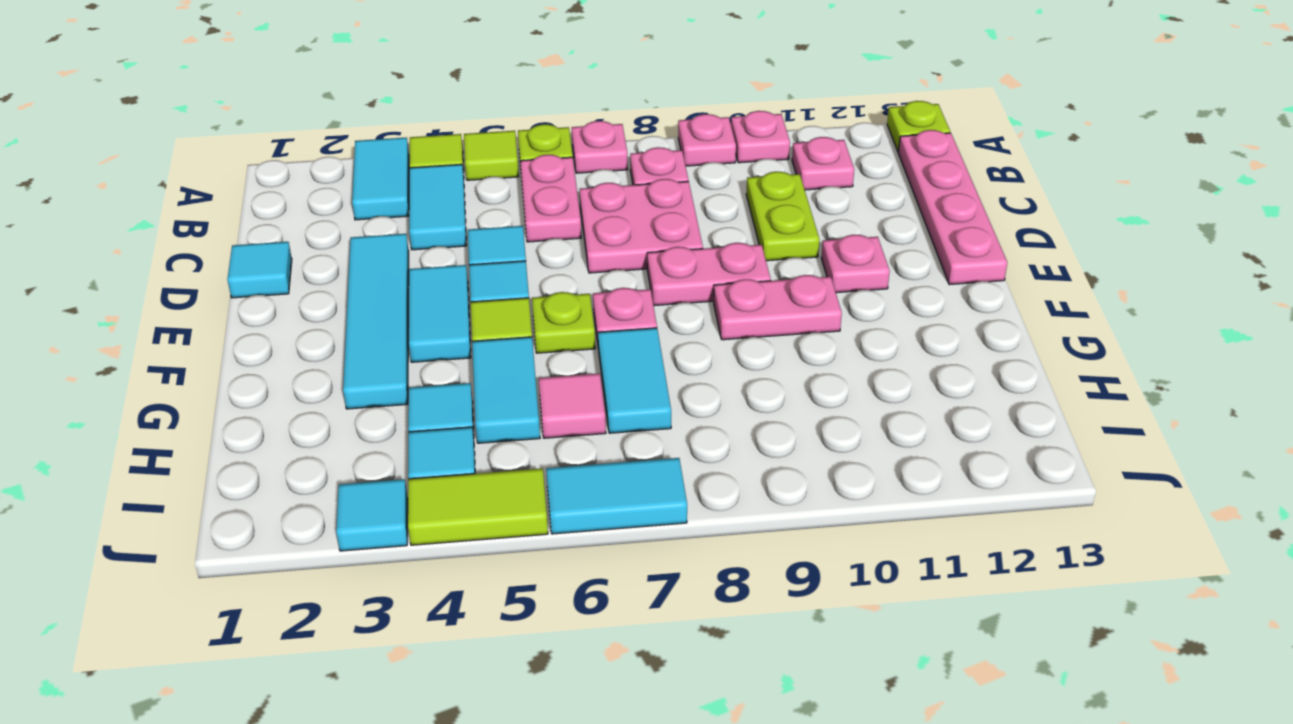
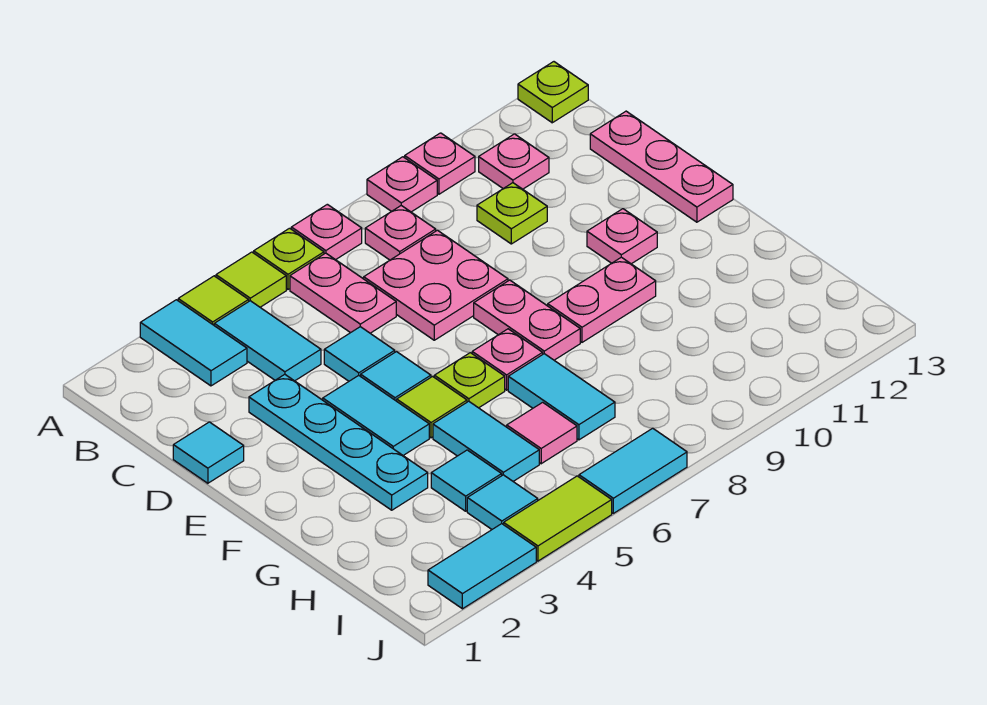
pink 1x4 plate [898,130,1007,285] -> pink 1x3 plate [590,111,733,222]
lime 1x2 plate [746,171,819,261] -> lime 1x1 plate [477,183,547,244]
cyan 1x4 tile [343,234,409,409] -> cyan 1x4 plate [249,374,428,510]
pink 1x2 plate [647,243,771,306] -> pink 1x2 plate turned to [474,280,580,360]
cyan 1x1 tile [336,479,408,551] -> cyan 1x2 tile [428,524,536,609]

